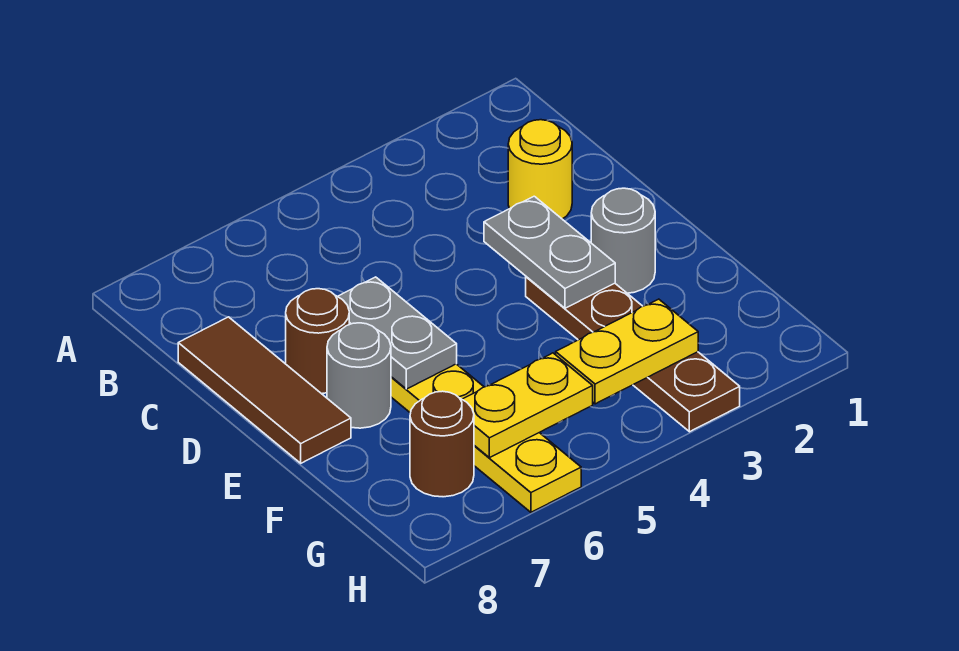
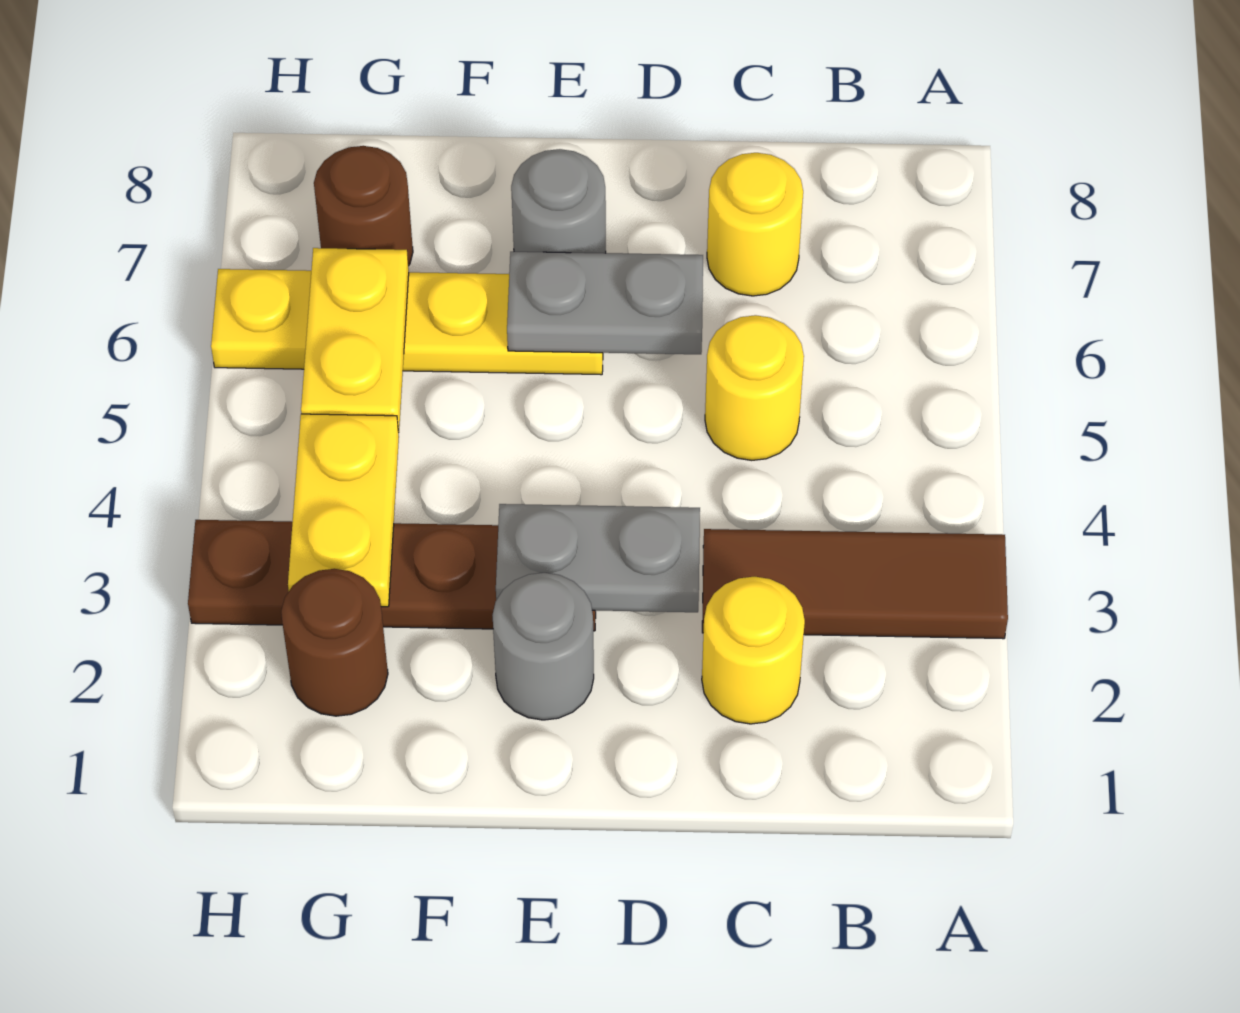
none -> yellow 1x1 round brick [705,315,804,460]
none -> yellow 1x1 round brick [707,153,803,296]
brown 1x3 tile [178,317,351,463] -> brown 1x3 tile moved to [702,529,1008,639]
brown 1x1 round brick [286,289,349,394] -> brown 1x1 round brick moved to [281,569,388,716]

